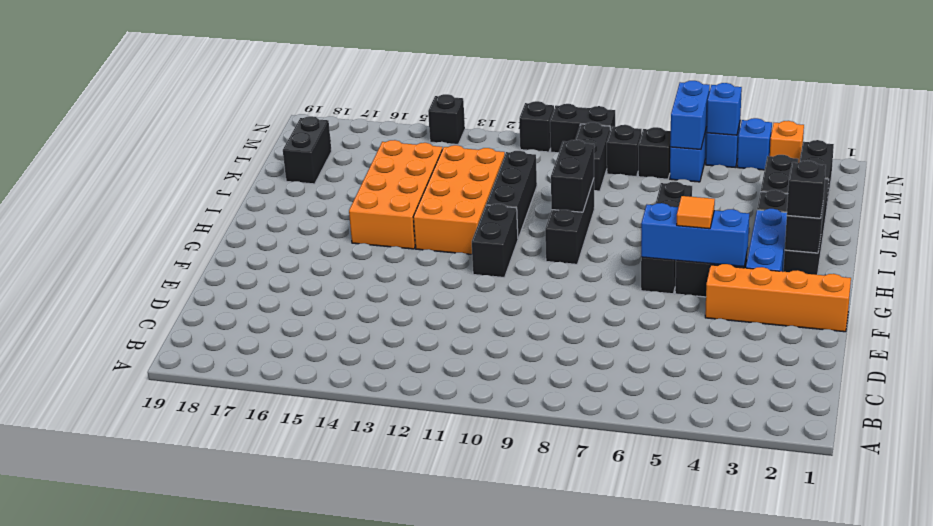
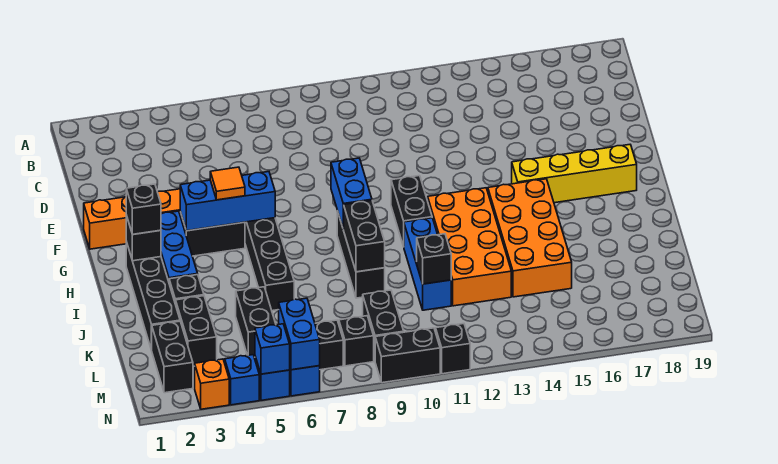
none -> blue 1x2 brick [331,158,372,229]
none -> yellow 1x4 brick [512,145,637,203]
black 1x3 brick [486,151,537,238] -> blue 1x3 brick [404,218,451,310]
black 1x2 brick [283,116,332,184] -> black 1x2 brick moved to [236,287,276,357]
black 1x1 brick [428,94,465,144] -> black 1x1 brick moved to [417,234,451,284]

